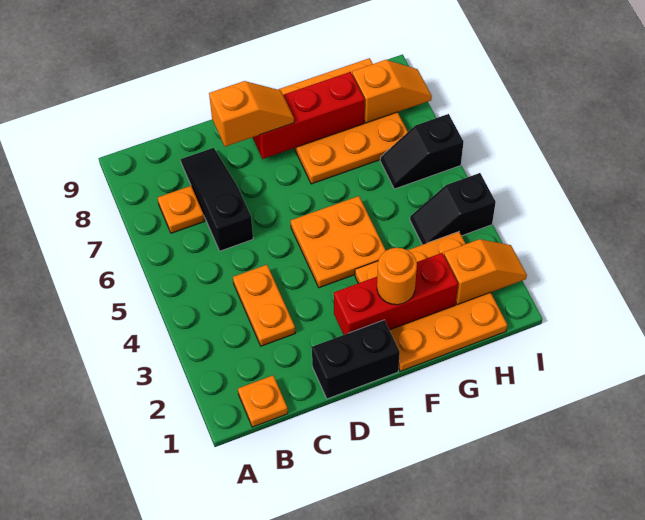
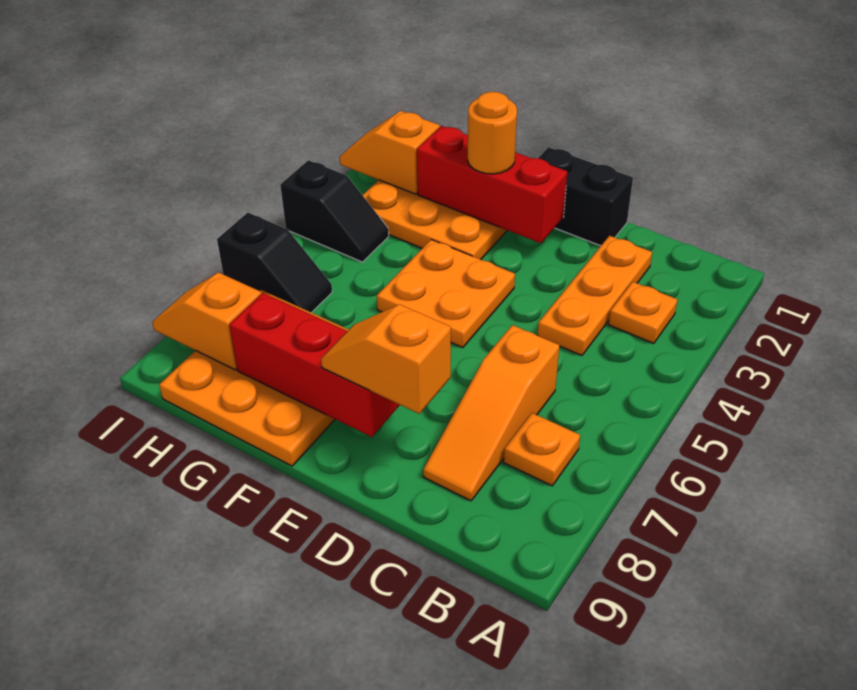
orange 1x1 plate [238,375,288,427] -> orange 1x1 plate moved to [609,282,678,343]
orange 1x2 plate [233,265,295,346] -> orange 1x3 plate [538,236,652,356]
black 1x3 slope [181,148,253,251] -> orange 1x3 slope [423,325,559,501]

